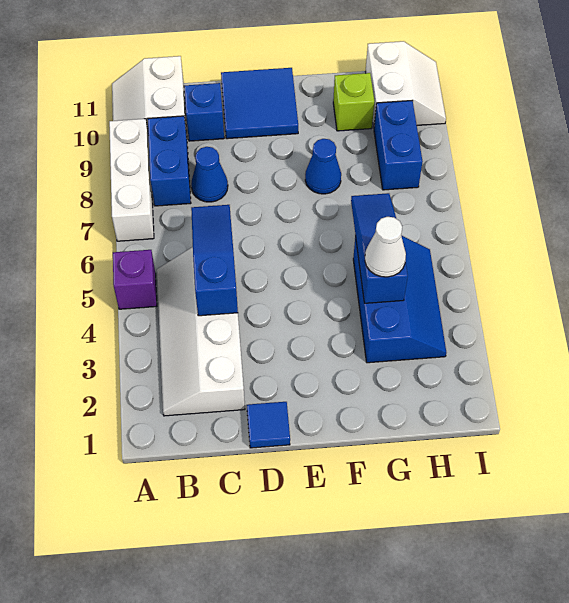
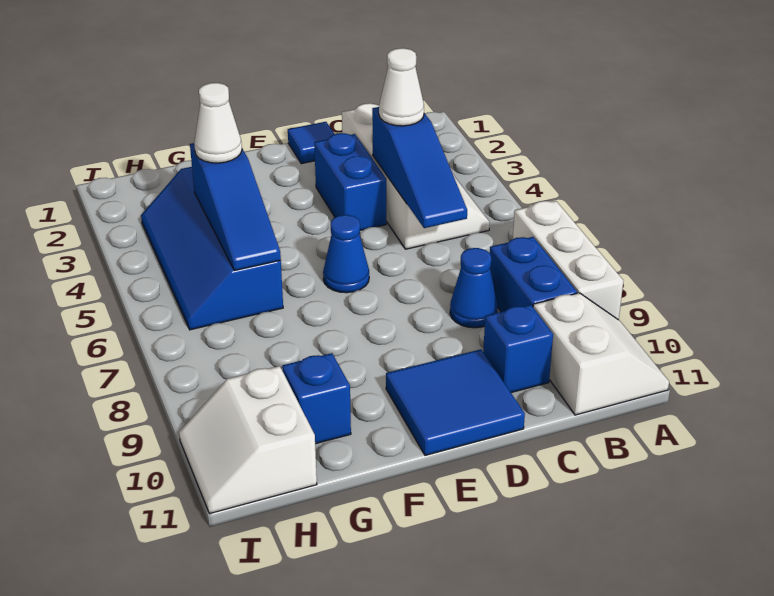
purple 1x1 brick [113,250,157,309] -> none
none -> white 1x1 cone [379,48,424,126]
blue 1x1 cone [305,139,341,194] -> blue 1x1 cone moved to [323,215,369,293]
blue 2x3 slope [353,235,446,363] -> blue 2x4 slope [141,167,283,330]
lime 1x1 brick [333,73,374,131] -> blue 1x1 brick [282,353,351,444]
blue 1x2 brick [374,101,423,190] -> blue 1x2 brick moved to [314,133,386,230]

